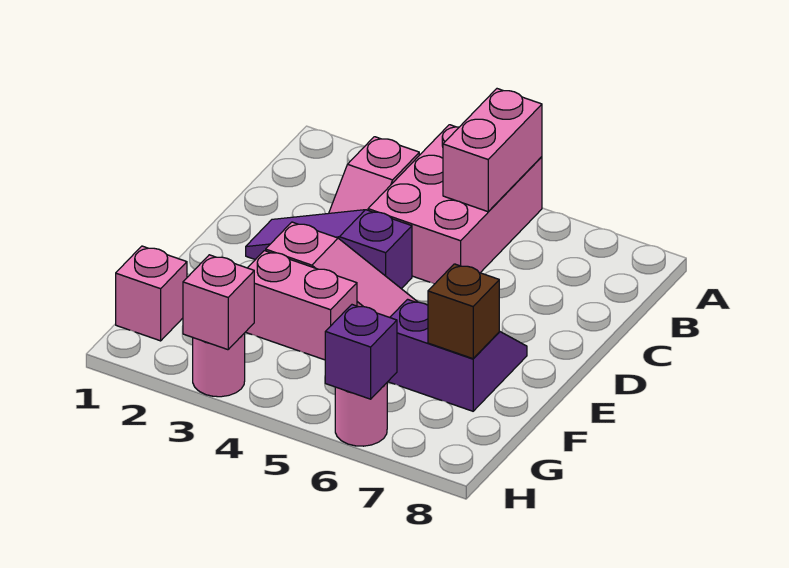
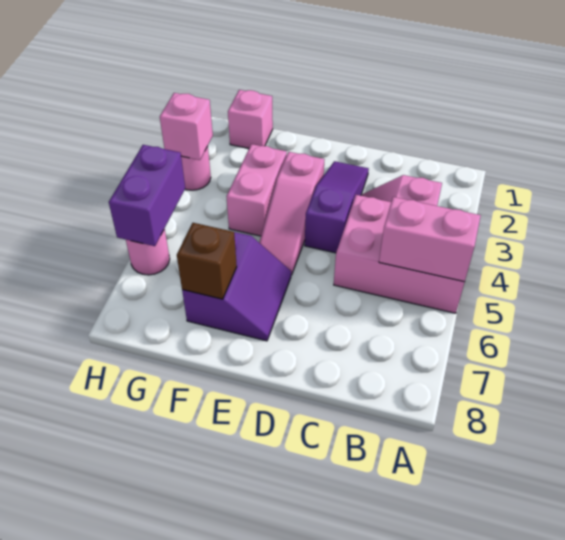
purple 1x1 brick [325,305,397,399] -> purple 1x2 brick [109,145,185,246]

